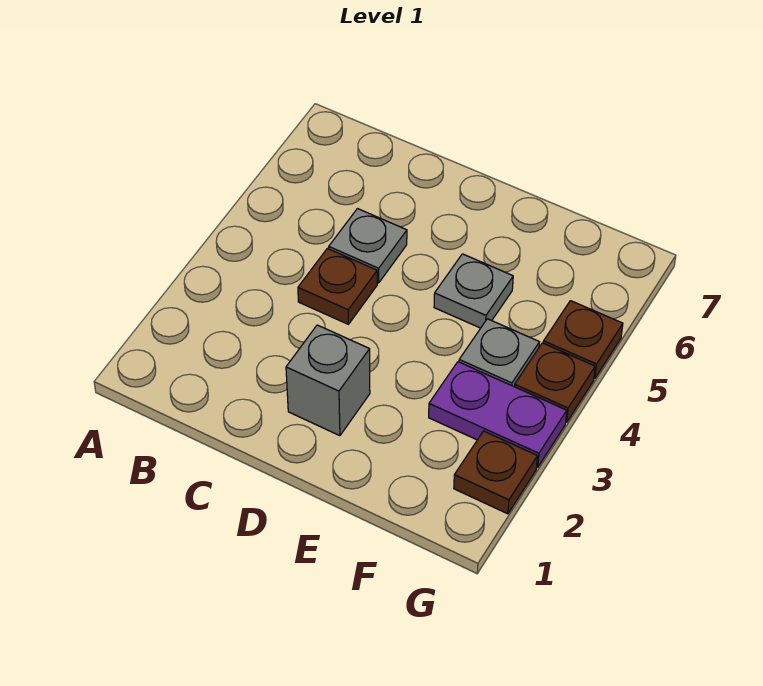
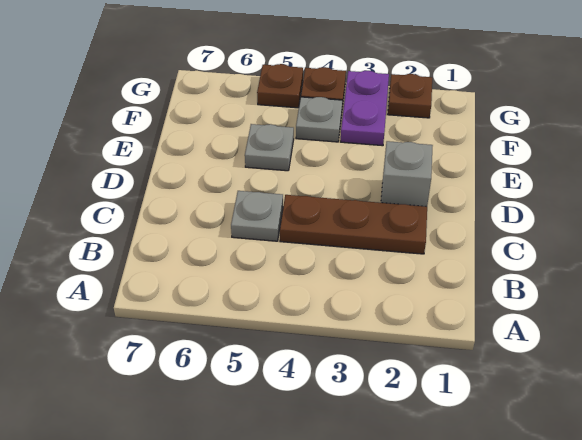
brown 1x1 plate [298,248,377,324] -> brown 1x3 plate [280,195,427,254]

